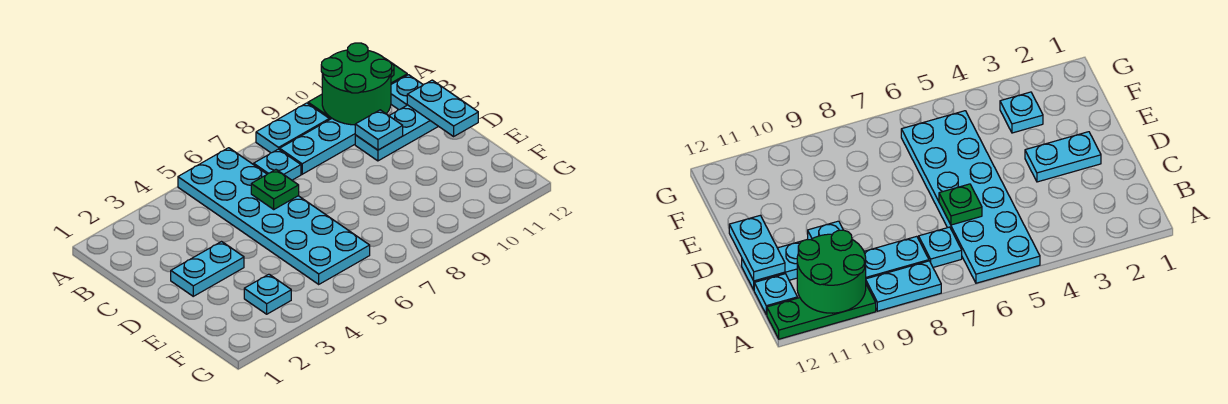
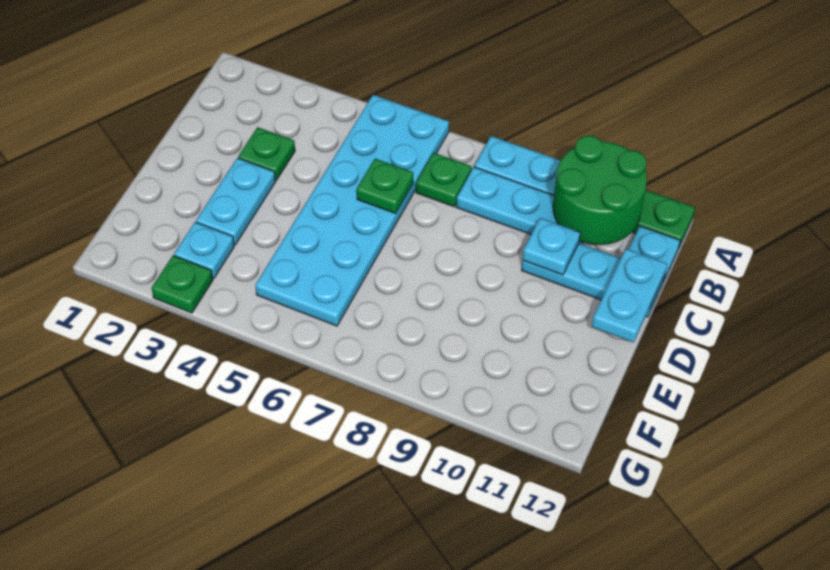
cyan 1x1 plate [254,149,301,180] -> green 1x1 plate [416,153,472,207]
none -> green 1x1 plate [238,127,295,180]
cyan 1x2 plate [171,242,244,296] -> cyan 1x2 plate turned to [196,158,275,245]
none -> green 1x1 plate [151,256,213,313]

